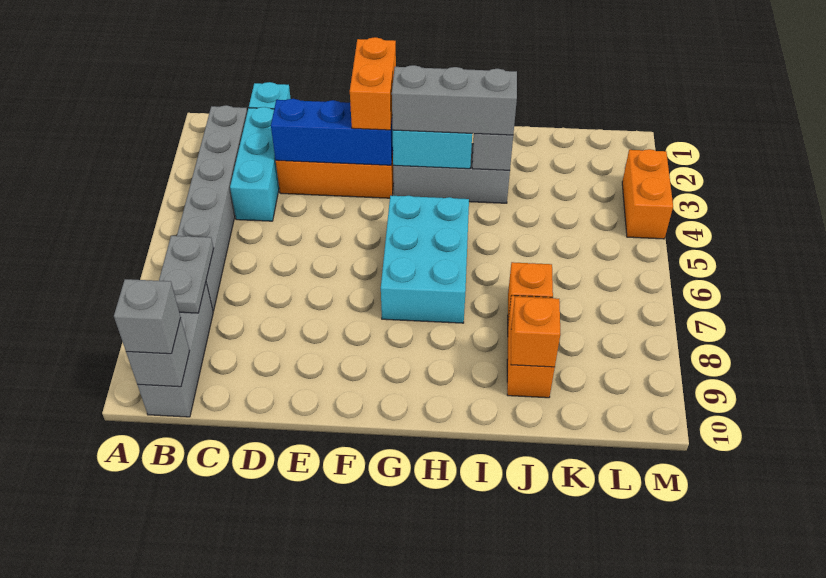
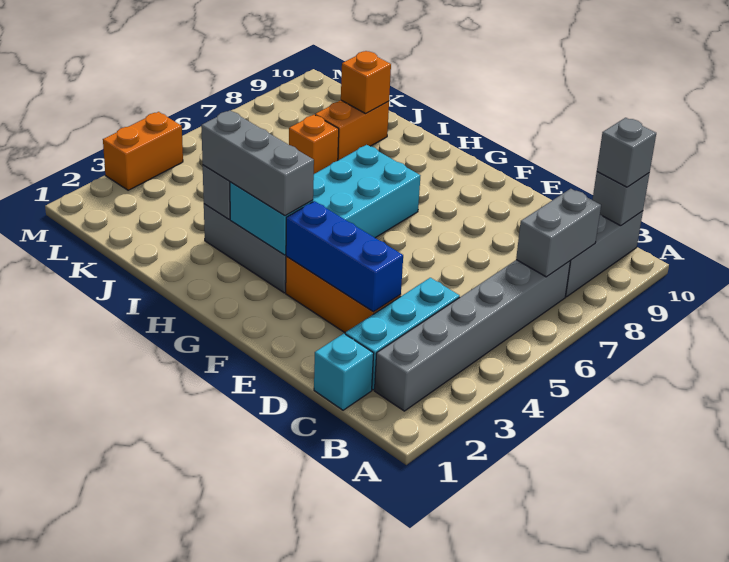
grey 1x2 plate [159,236,214,313] -> grey 1x2 brick [516,189,601,277]
orange 1x2 brick [350,37,396,130] -> none

